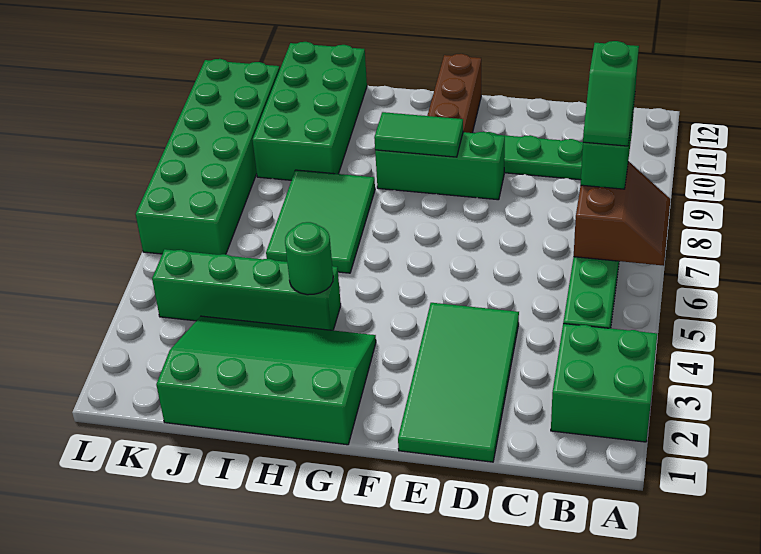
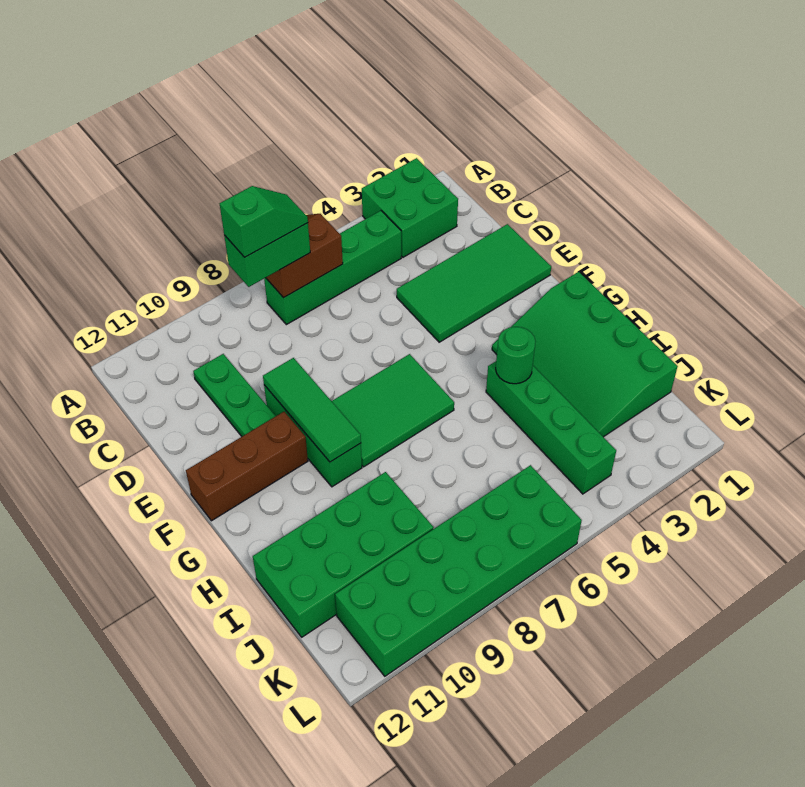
green 1x2 tile [374,112,463,157] -> green 1x3 tile [263,358,361,462]
green 2x3 tile [266,170,375,273] -> green 2x3 tile moved to [332,354,454,467]

